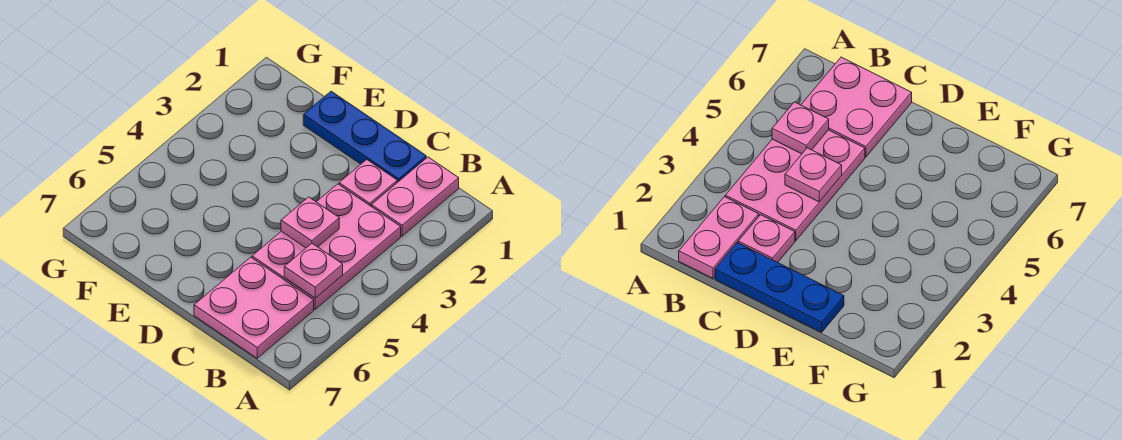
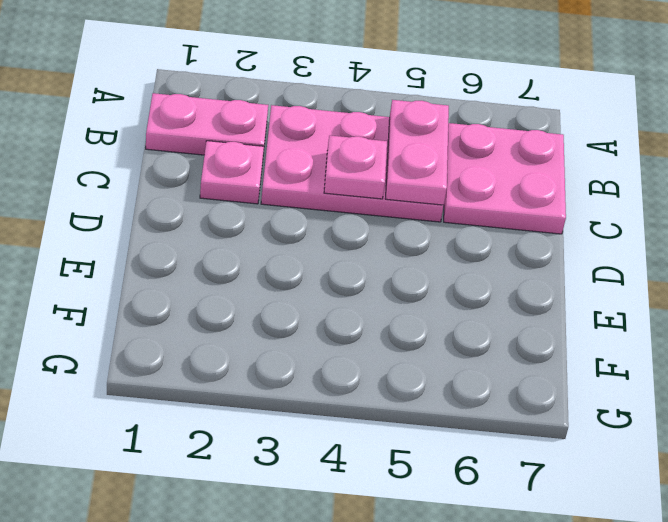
pink 1x1 plate [284,244,343,298] -> pink 1x2 plate [386,100,449,205]
blue 1x3 plate [303,91,426,182] -> none

